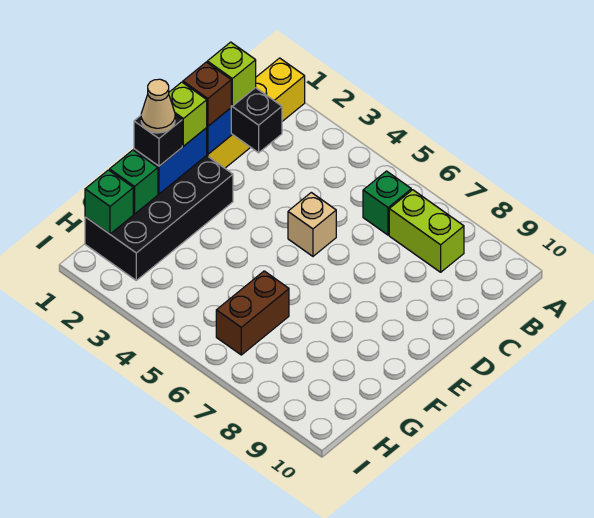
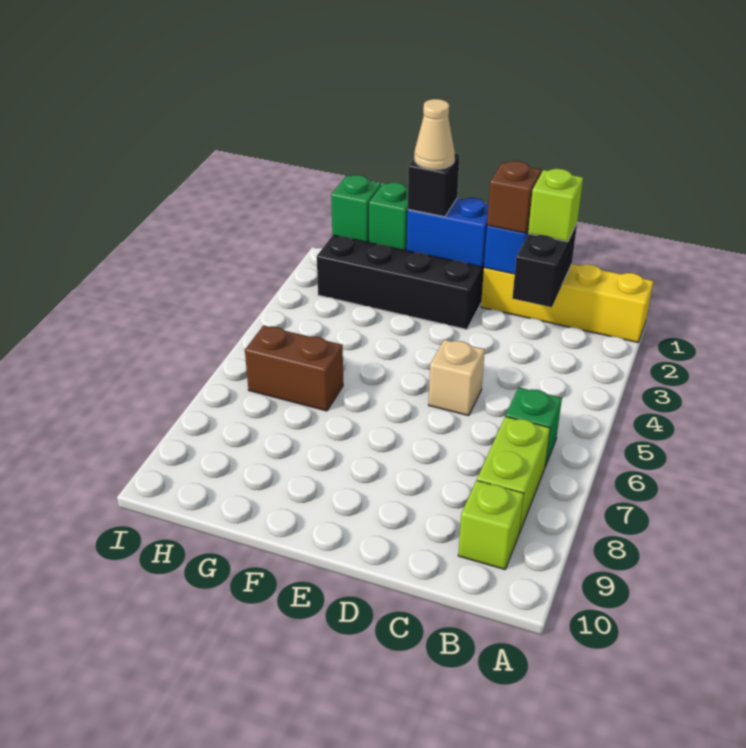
lime 1x1 brick [169,82,207,146] -> lime 1x1 brick moved to [458,481,524,569]

